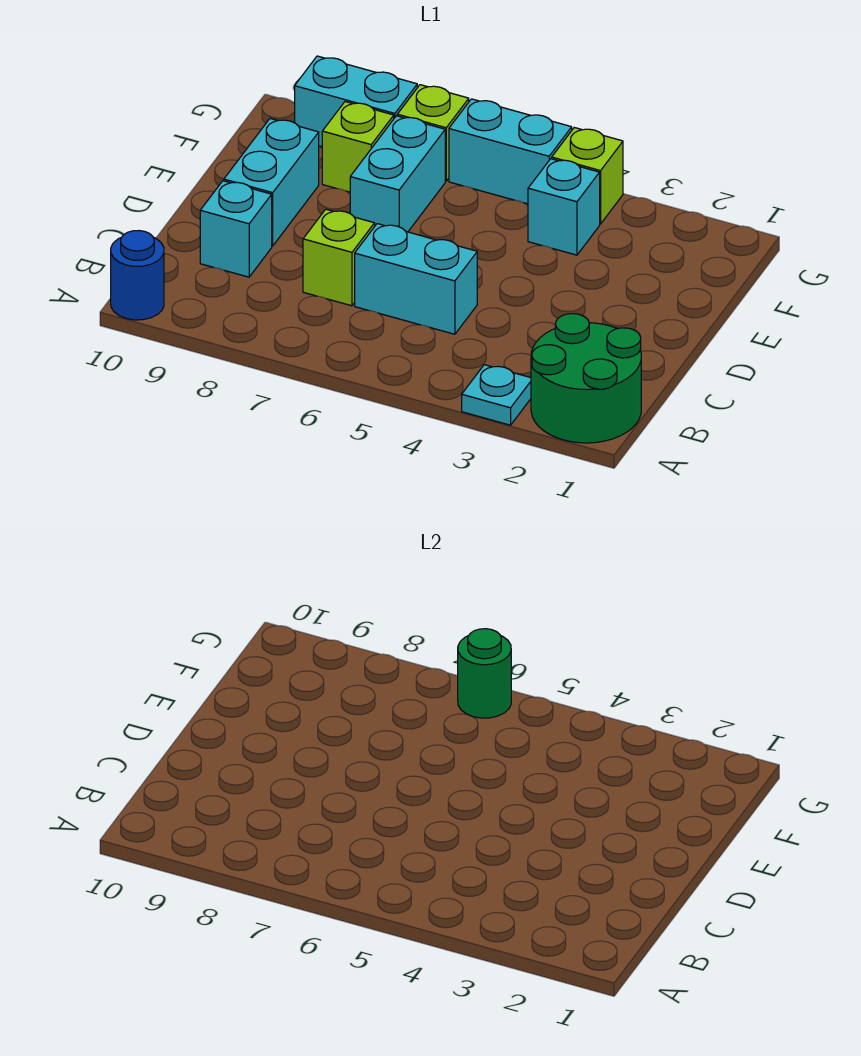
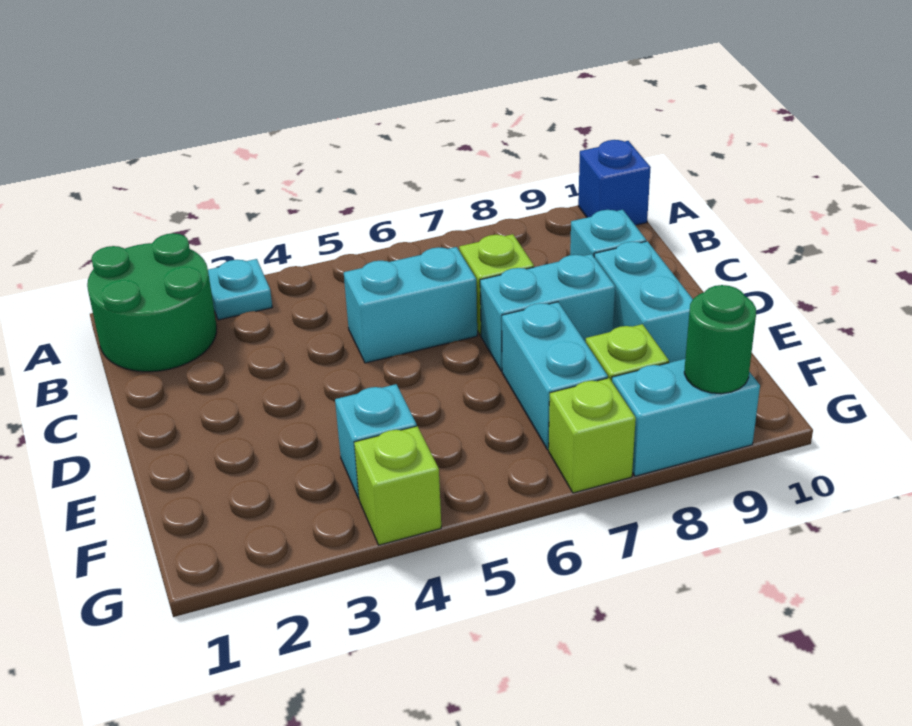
blue 1x1 round brick [111,231,164,320] -> blue 1x1 brick [578,140,651,225]
cyan 1x2 brick [449,99,572,204] -> cyan 1x2 brick moved to [480,254,615,371]
green 1x1 round brick [458,629,511,718] -> green 1x1 round brick moved to [684,285,756,394]

